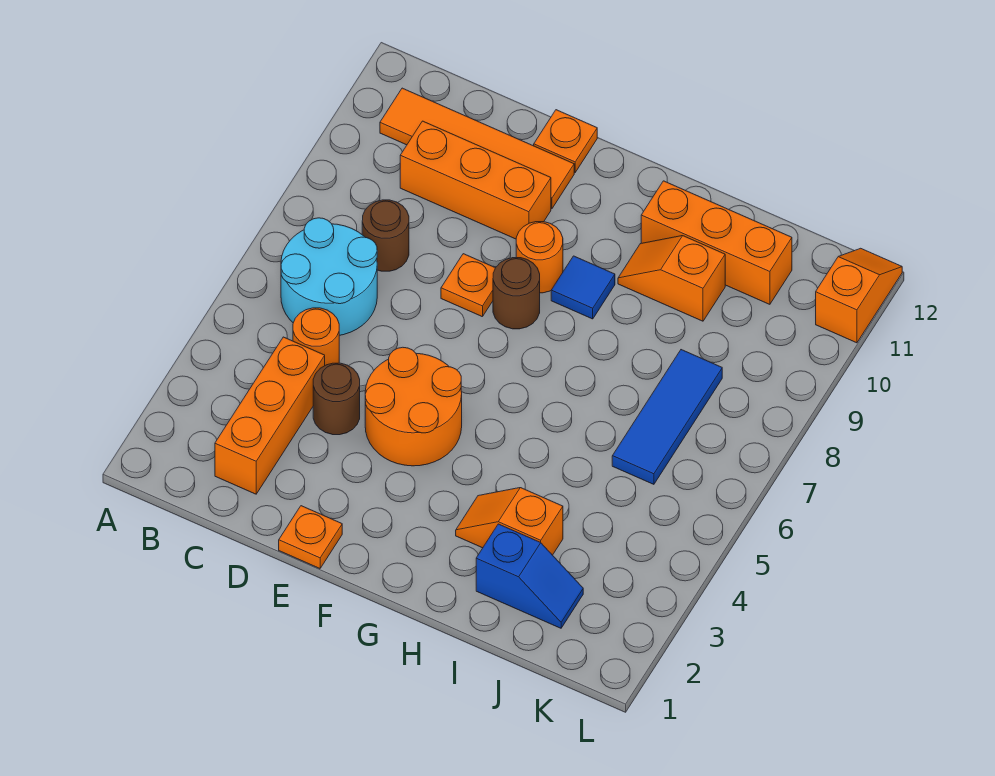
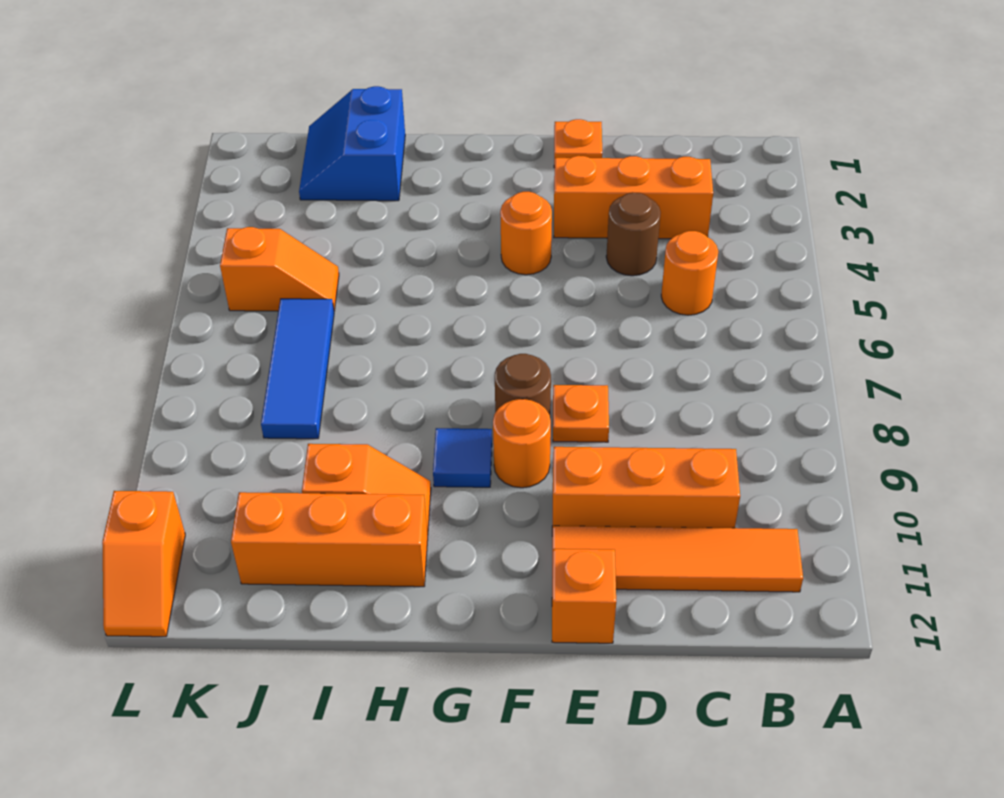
cyan 2x2 round brick [281,218,377,335] -> none
orange 1x3 brick [215,337,325,494] -> orange 1x3 brick turned to [554,156,713,239]
brown 1x1 round brick [362,200,409,271] -> none
orange 2x2 round brick [365,347,462,466] -> orange 1x1 round brick [500,192,552,275]
orange 1x1 plate [534,110,597,173] -> orange 1x1 brick [552,549,616,643]
orange 1x2 slope [456,488,563,555] -> orange 1x2 slope moved to [220,227,339,311]
blue 1x2 slope [476,524,583,628] -> blue 2x2 slope [299,86,405,201]

